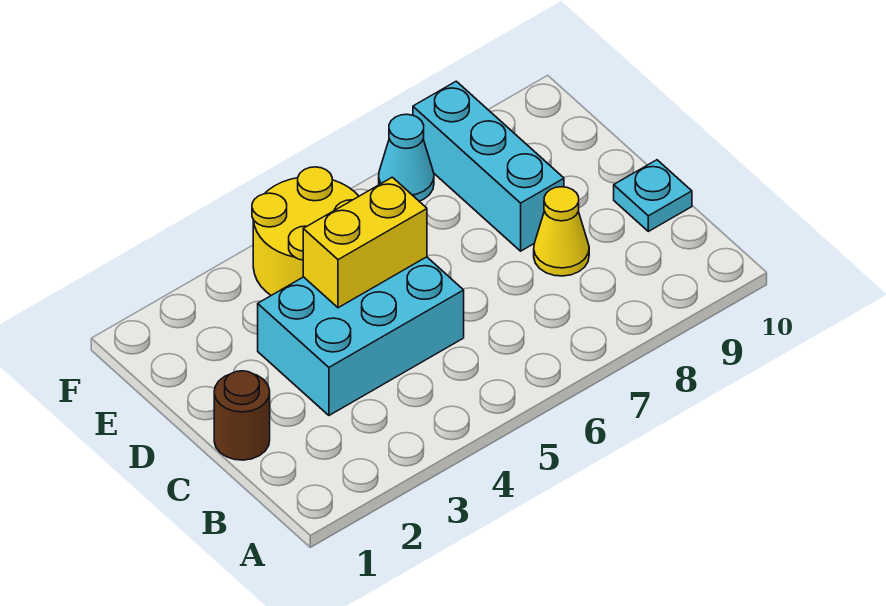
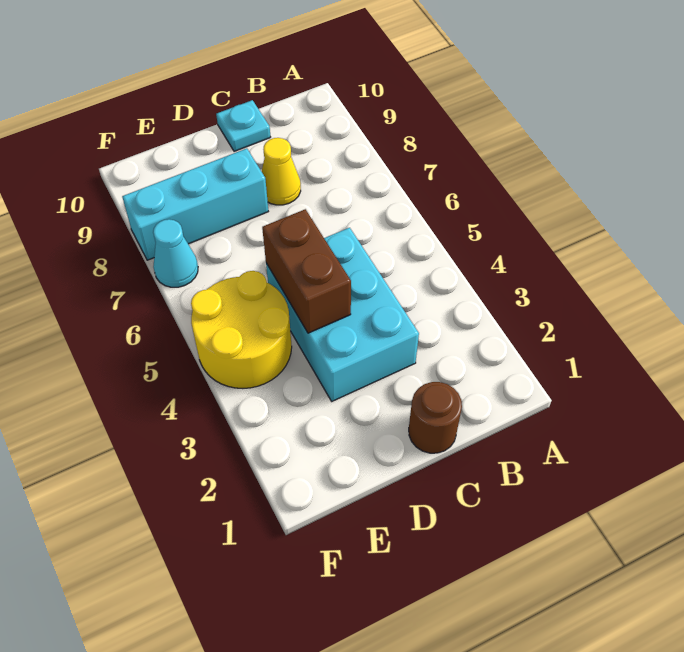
yellow 1x2 brick [303,177,427,308] -> brown 1x2 brick [262,209,351,333]

